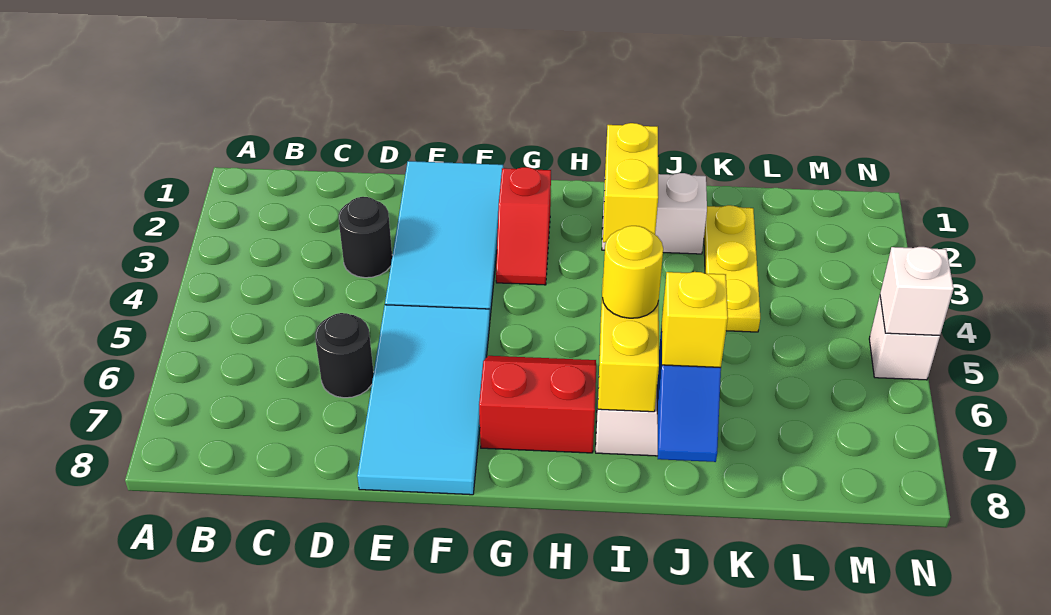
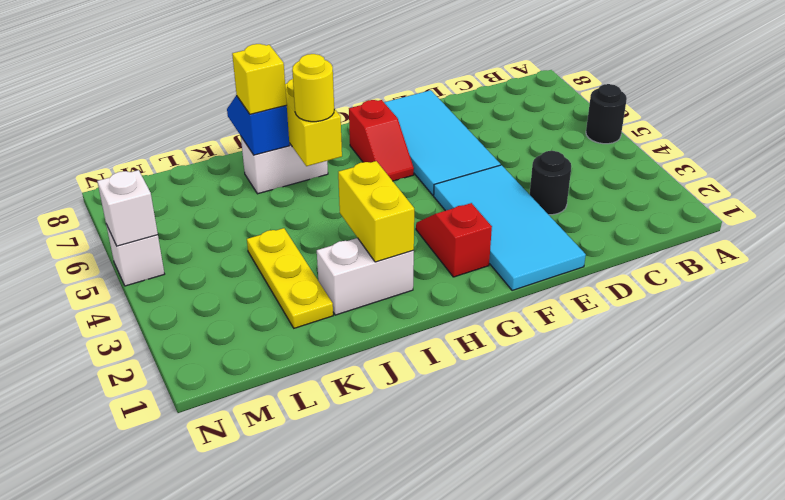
black 1x1 round brick [315,313,374,398] -> black 1x1 round brick moved to [586,84,627,144]
red 2x2 slope [479,356,596,453] -> red 1x2 slope [349,100,414,181]

